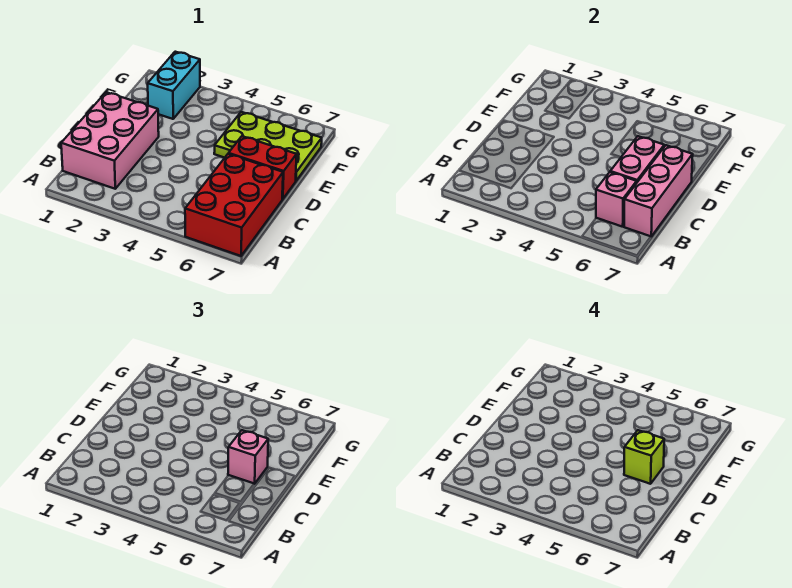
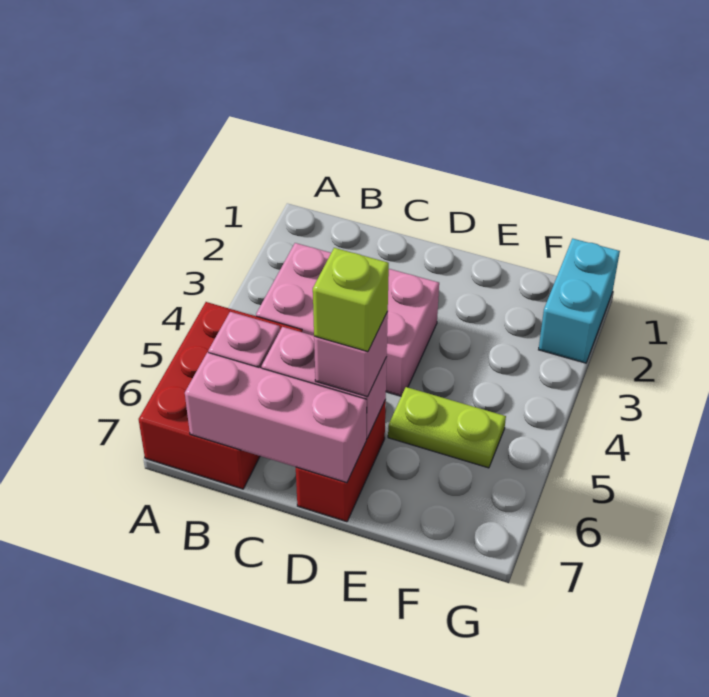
red 2x3 brick [185,154,283,256] -> red 2x3 brick turned to [139,302,302,489]
pink 2x3 brick [61,92,159,189] -> pink 2x3 brick moved to [256,243,439,396]
lime 2x3 plate [214,112,322,181] -> lime 1x2 plate [388,387,506,468]
cyan 1x2 brick [148,52,200,119] -> cyan 1x2 brick turned to [539,239,620,363]

